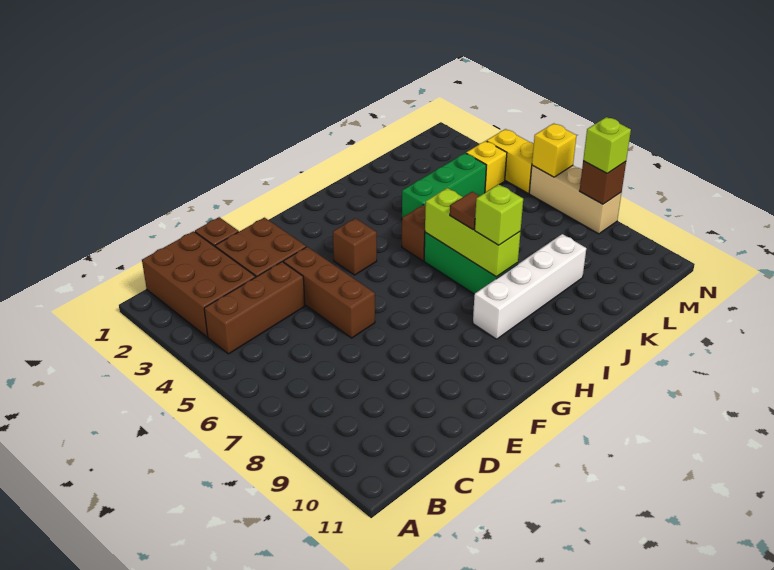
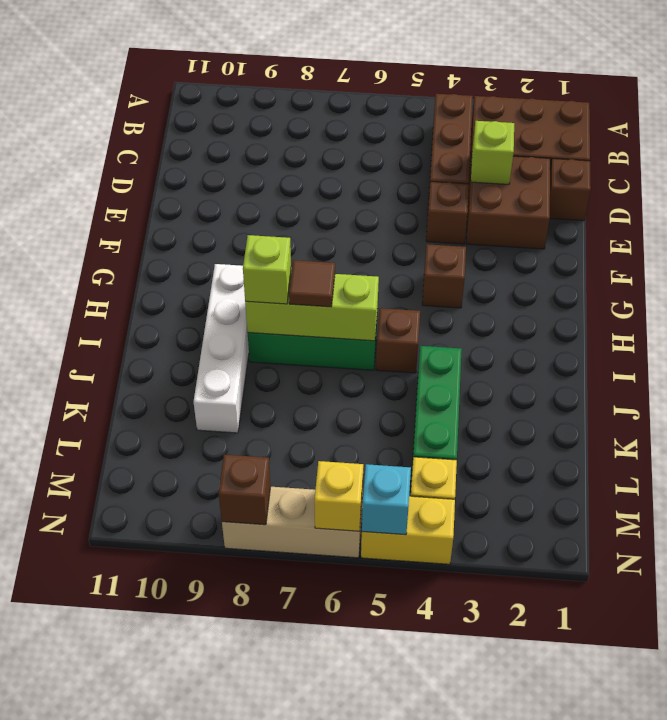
brown 1x3 brick [283,247,375,338] -> brown 1x1 brick [426,182,469,244]
none -> cyan 1x1 brick [362,464,411,535]
lime 1x1 brick [583,117,631,173] -> lime 1x1 brick moved to [471,121,514,184]

